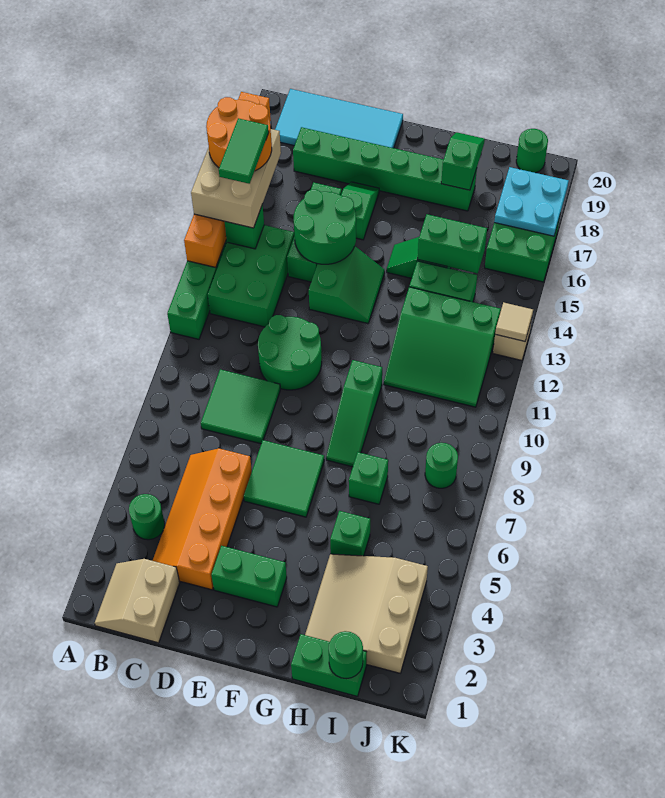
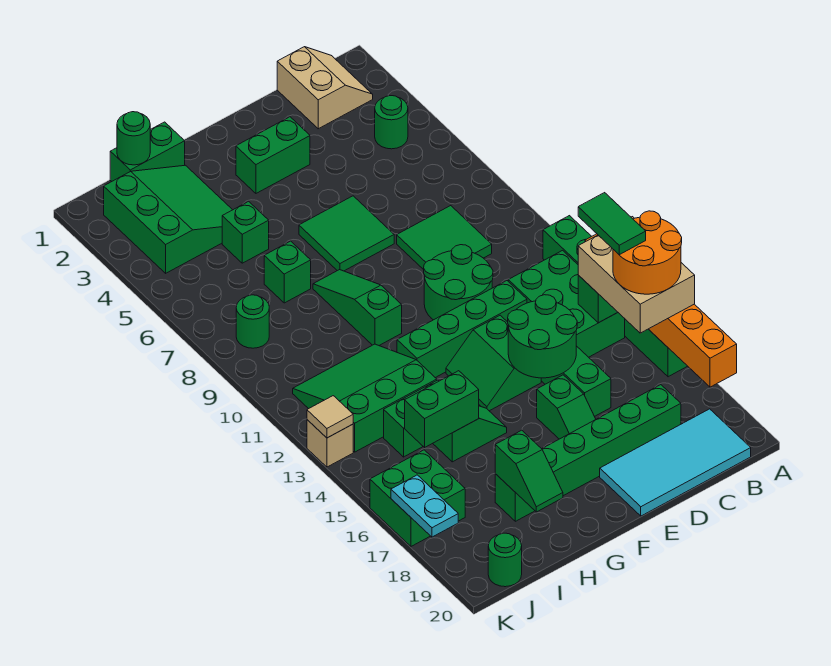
orange 2x4 slope [153,448,252,590] -> none
none -> green 1x4 brick [397,281,527,378]
tan 3x3 slope [305,554,428,673] -> green 3x3 slope [104,165,232,273]
cyan 2x2 plate [494,167,569,236] -> cyan 1x2 plate [391,475,458,537]

